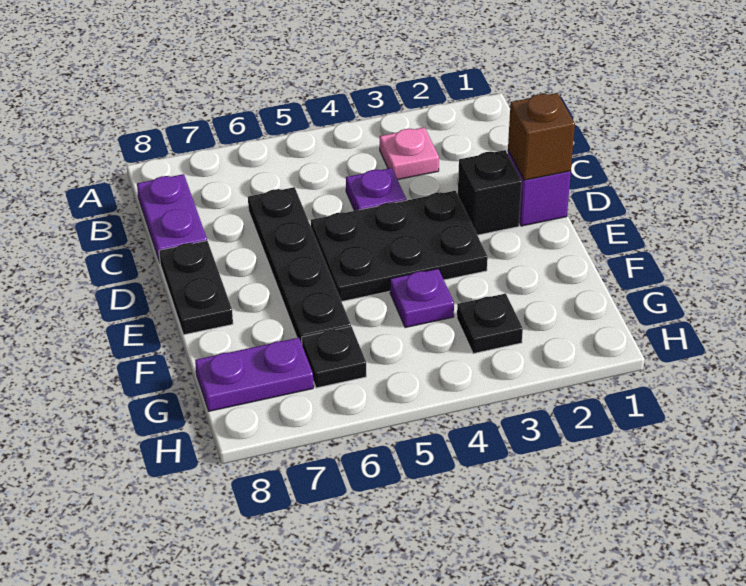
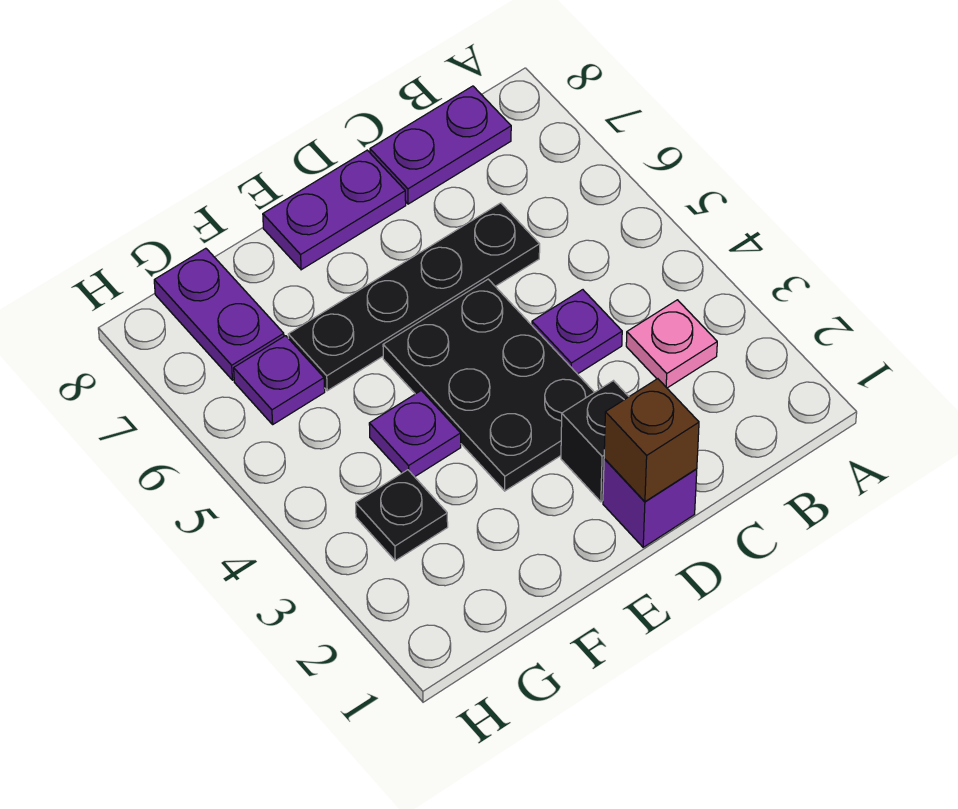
black 1x2 plate [159,241,233,335] -> purple 1x2 plate [263,150,406,270]
black 1x1 plate [302,327,366,388] -> purple 1x1 plate [234,336,325,424]

